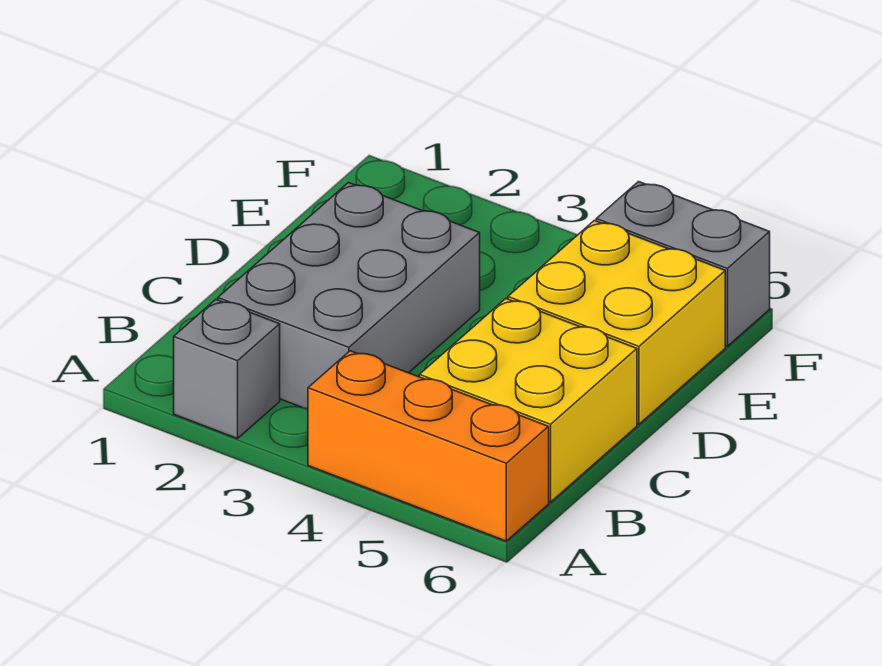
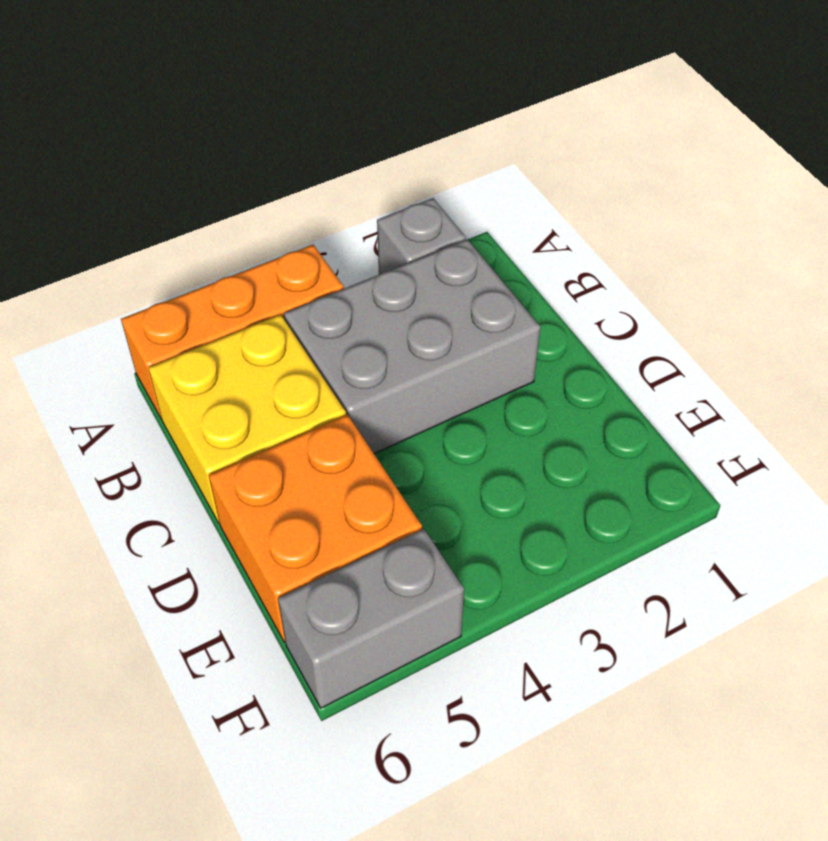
grey 2x3 brick [218,183,480,409] -> grey 2x3 brick turned to [284,239,541,454]
yellow 2x2 brick [508,221,725,424] -> orange 2x2 brick [209,414,422,642]

